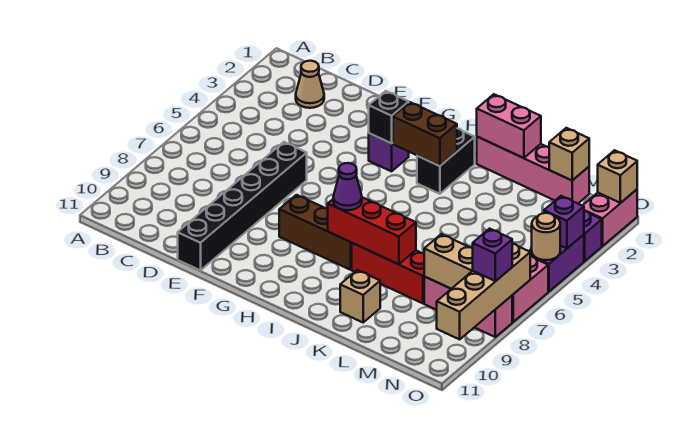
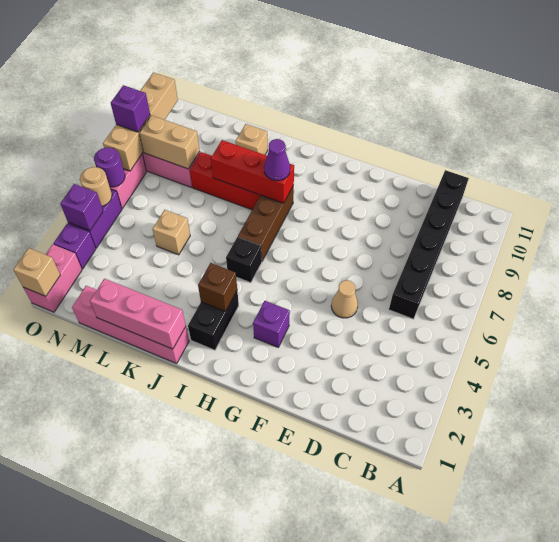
tan 1x1 cone [296,61,324,108] -> tan 1x1 cone moved to [331,280,358,318]
black 1x6 brick [178,142,307,270] -> black 1x6 brick moved to [389,170,469,319]
black 1x1 brick [369,91,409,144] -> black 1x1 brick moved to [226,237,262,283]
brown 1x3 brick [279,195,352,270] -> brown 1x3 brick turned to [238,186,294,261]
brown 1x2 brick [393,102,457,166] -> brown 1x1 brick [198,263,237,311]
pink 1x2 brick [477,94,541,158] -> pink 1x3 brick [90,279,186,349]
tan 1x1 brick [549,128,589,180] -> tan 1x1 brick moved to [152,210,190,255]
none -> purple 1x1 round brick [94,148,125,187]

